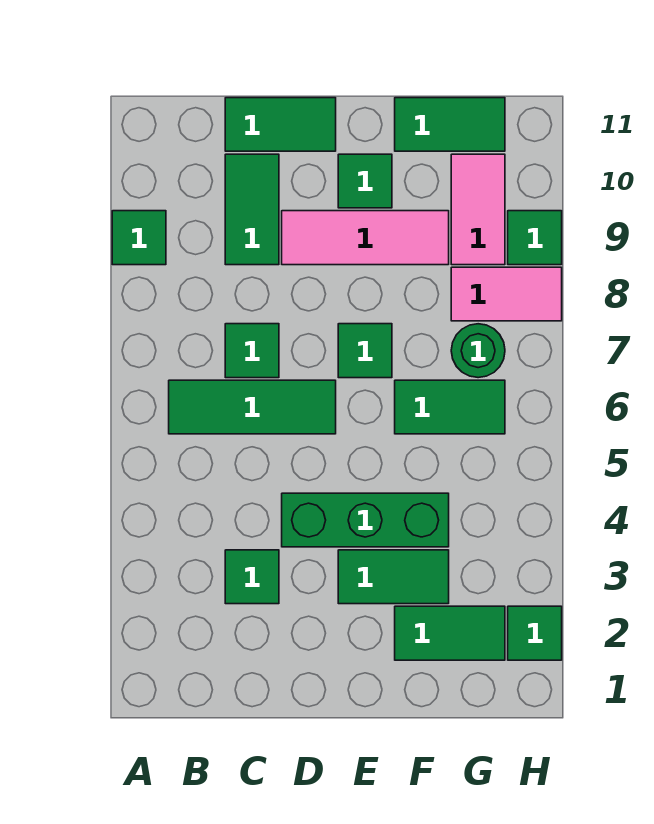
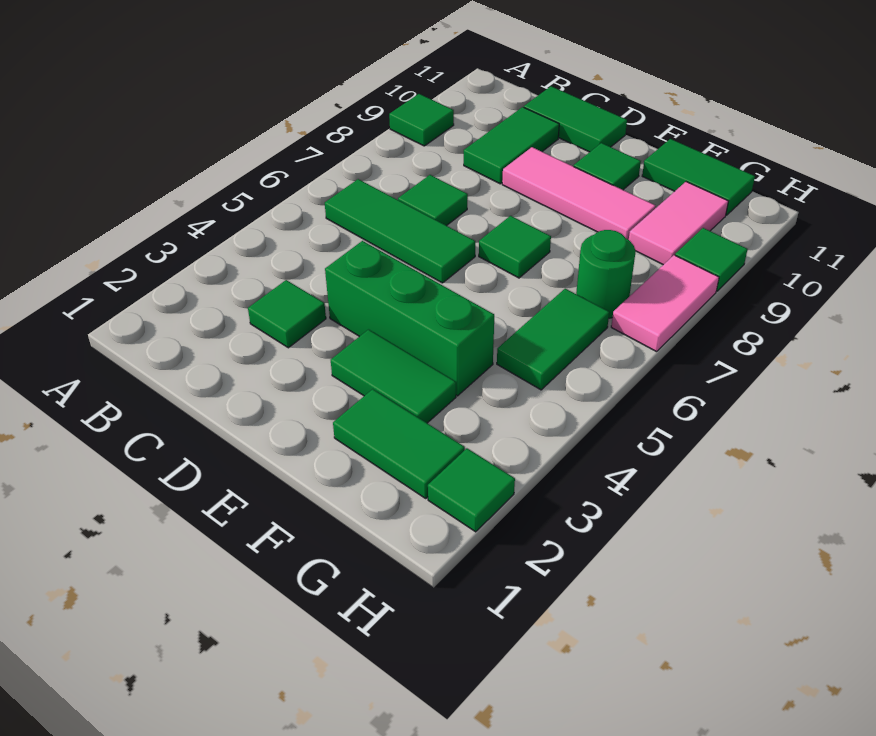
green 1x2 tile [395,380,505,434] -> green 1x2 tile turned to [497,289,609,390]
pink 1x2 tile [451,267,562,321] -> pink 1x2 tile turned to [611,255,719,352]

